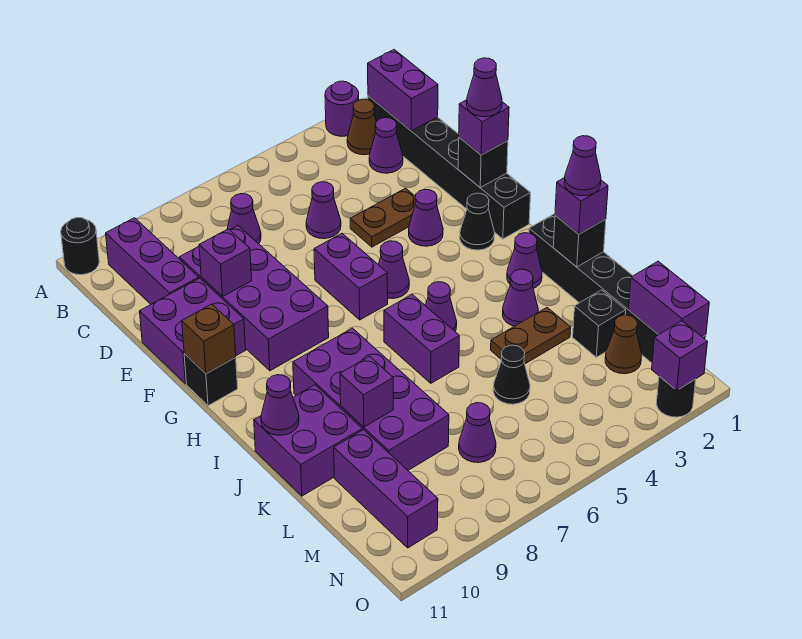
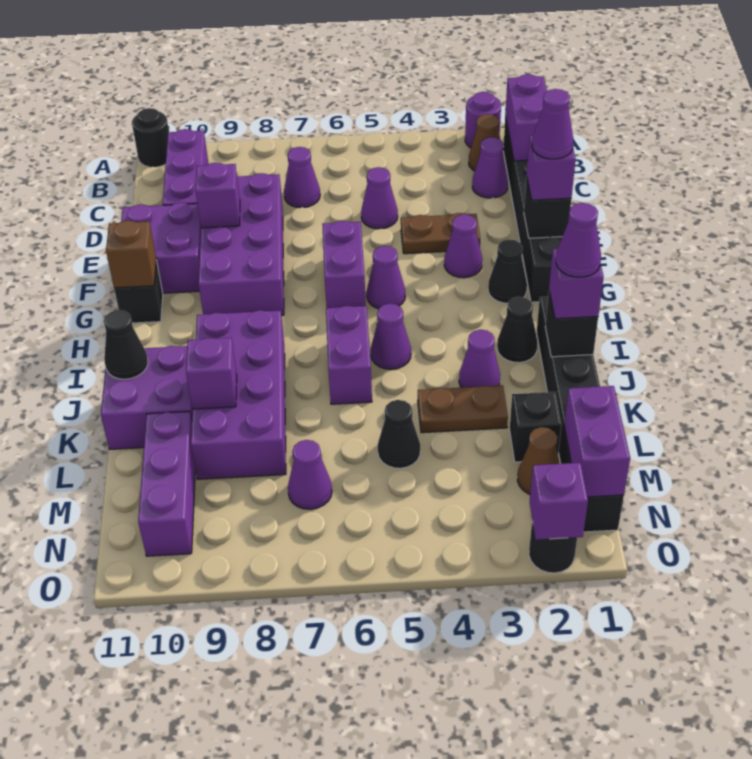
purple 1x1 cone [507,233,542,288] -> black 1x1 cone [497,297,538,363]
purple 1x1 cone [261,375,299,435] -> black 1x1 cone [104,310,148,379]

